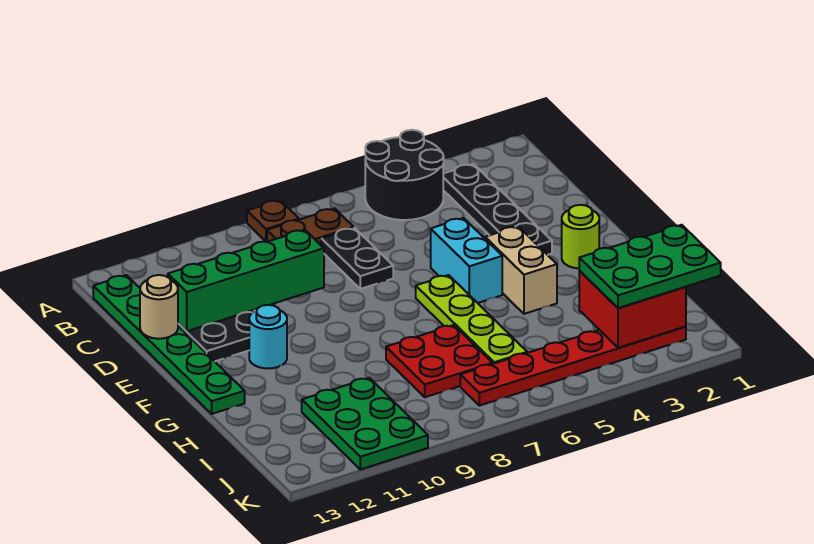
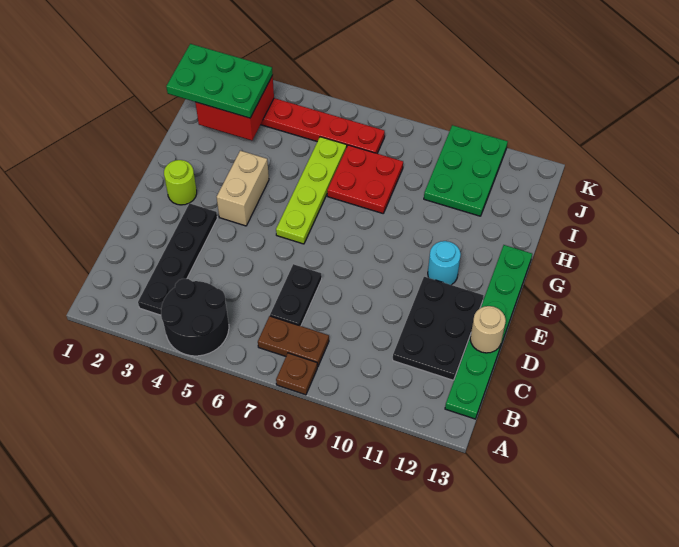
green 1x4 brick [168,230,324,331] -> none
cyan 1x2 brick [431,218,502,303] -> none

